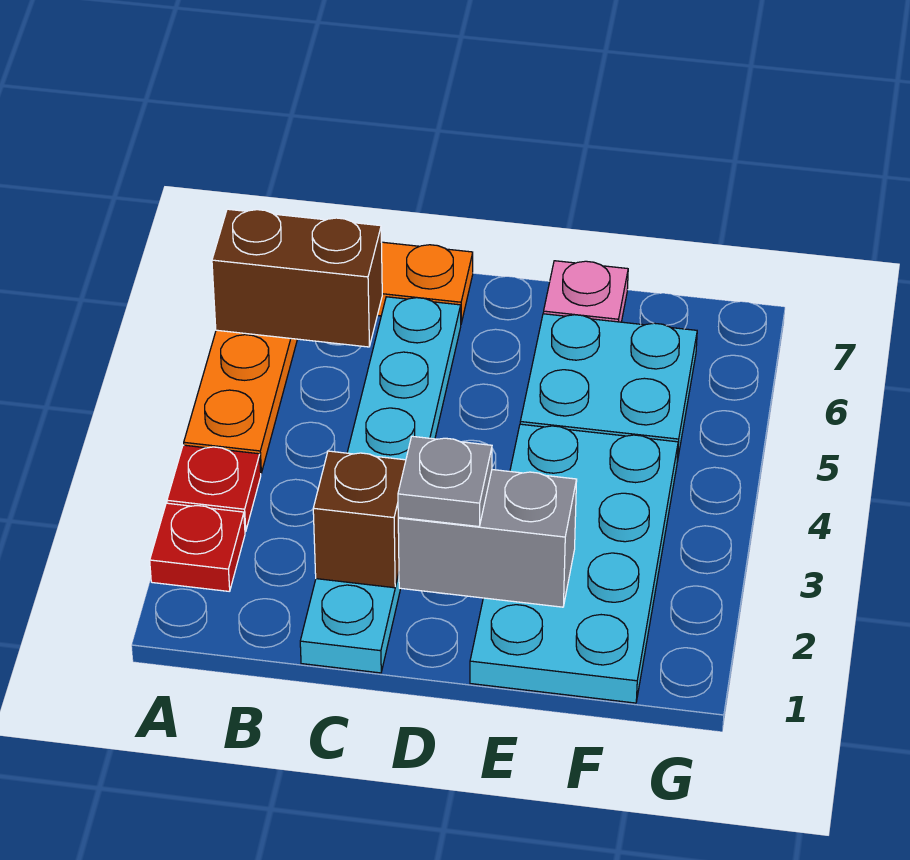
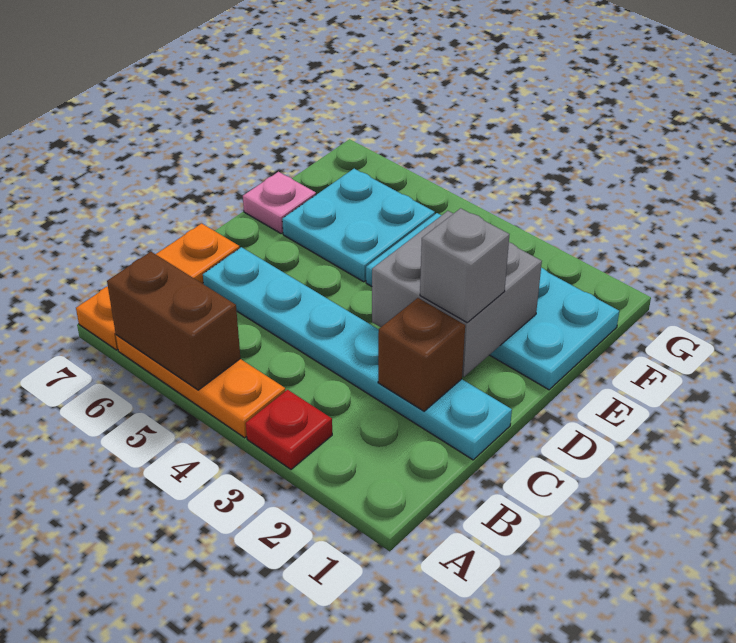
red 1x1 plate [150,503,245,592] -> none
brown 1x2 brick [212,209,382,347] -> brown 1x2 brick turned to [107,252,240,390]
grey 1x2 brick [398,470,577,607] -> grey 2x2 brick [372,211,542,377]
grey 1x1 plate [398,436,492,527] -> grey 1x1 brick [420,208,510,322]

